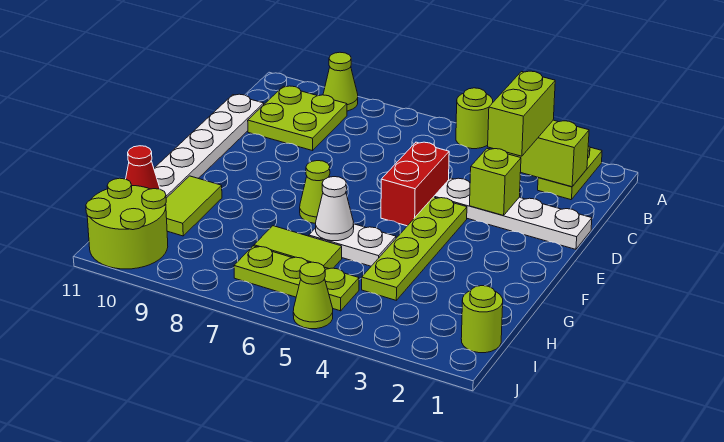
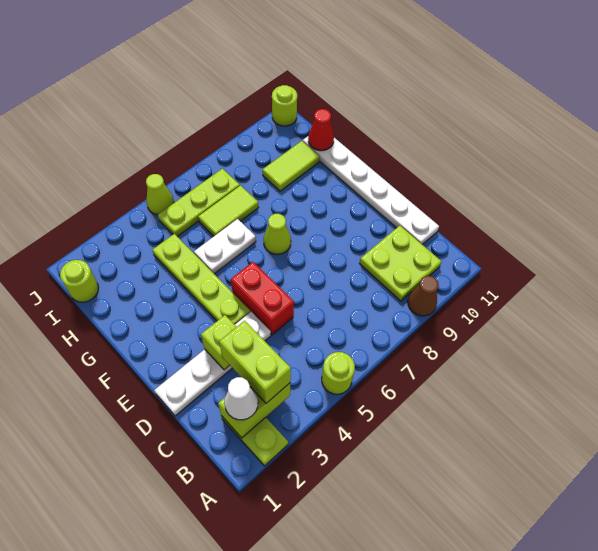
lime 1x1 cone [323,52,358,111] -> brown 1x1 cone [408,276,439,316]
white 1x1 cone [316,177,354,241] -> white 1x1 cone moved to [224,377,258,420]
lime 1x2 tile [166,176,222,236] -> lime 1x2 tile turned to [263,141,319,191]
lime 2x2 round brick [86,178,168,269] -> lime 1x1 round brick [272,85,297,126]

